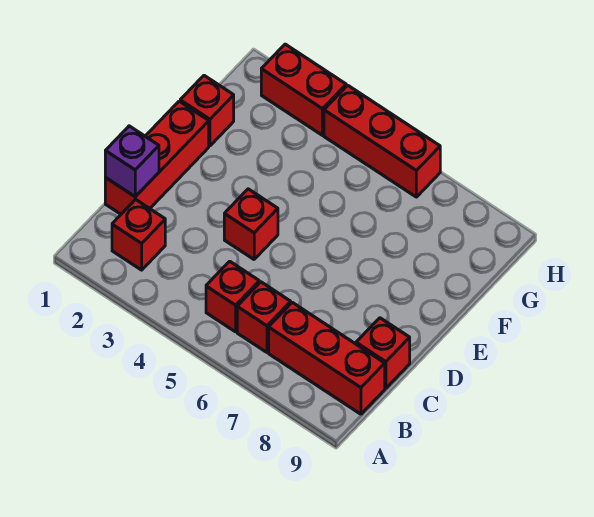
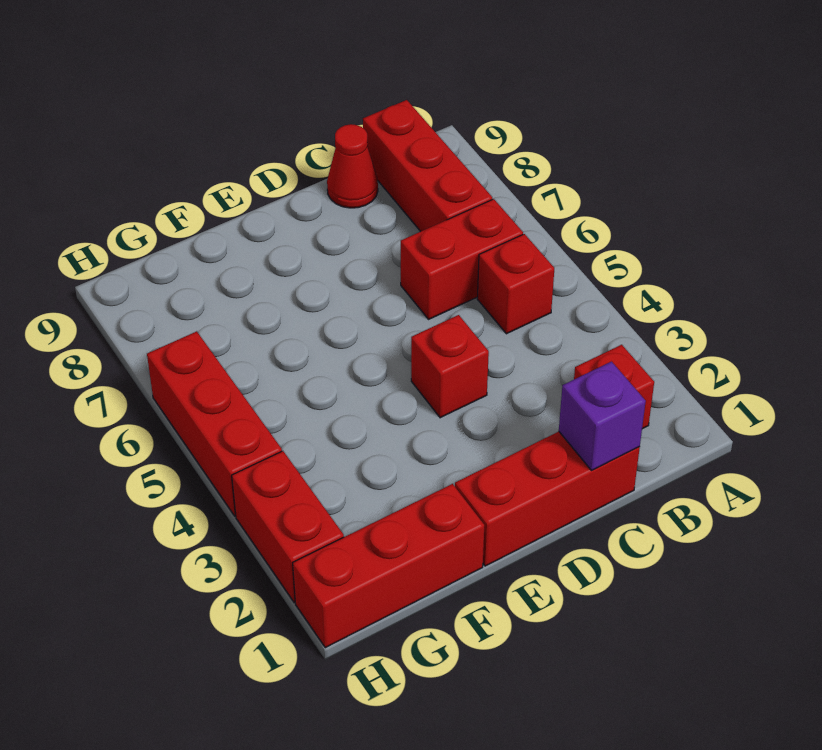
red 1x1 brick [237,282,291,352] -> red 1x2 brick [401,199,523,319]
red 1x1 brick [356,318,410,388] -> red 1x1 cone [327,124,378,208]
red 1x1 brick [180,76,234,146] -> red 1x3 brick [293,484,484,648]

